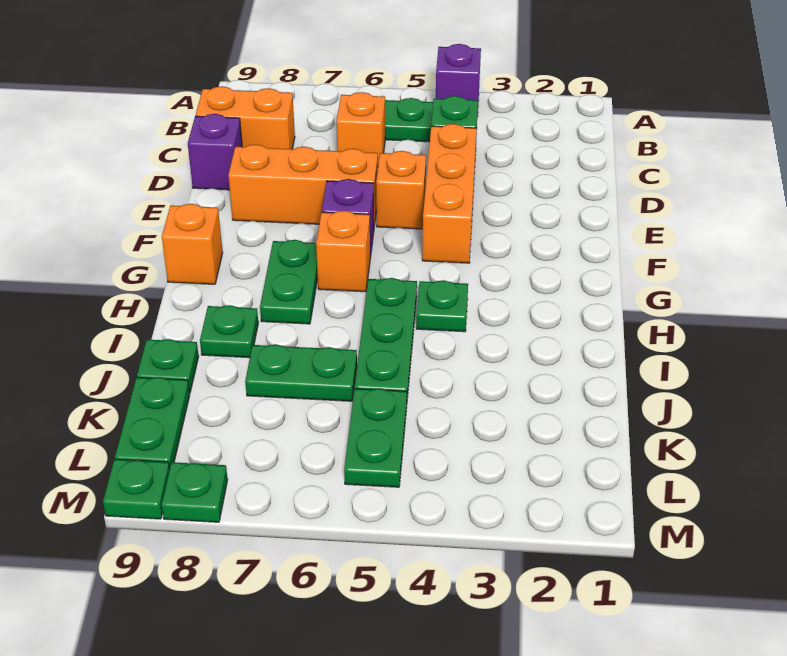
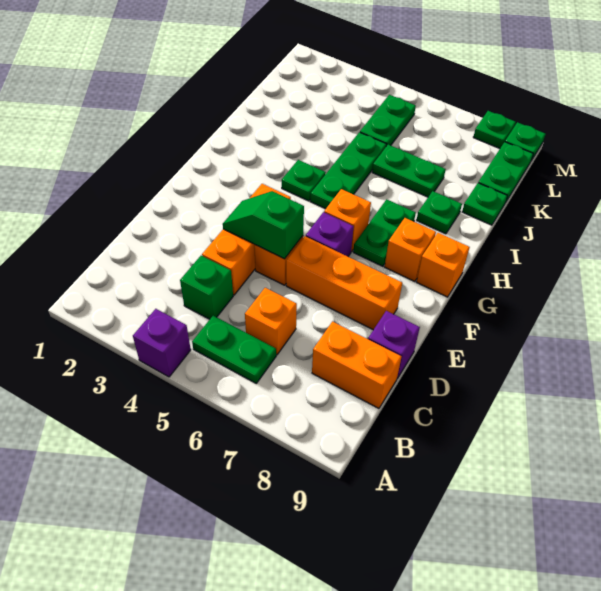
none -> green 1x2 slope [223,191,304,259]
none -> orange 1x1 brick [385,218,436,282]

